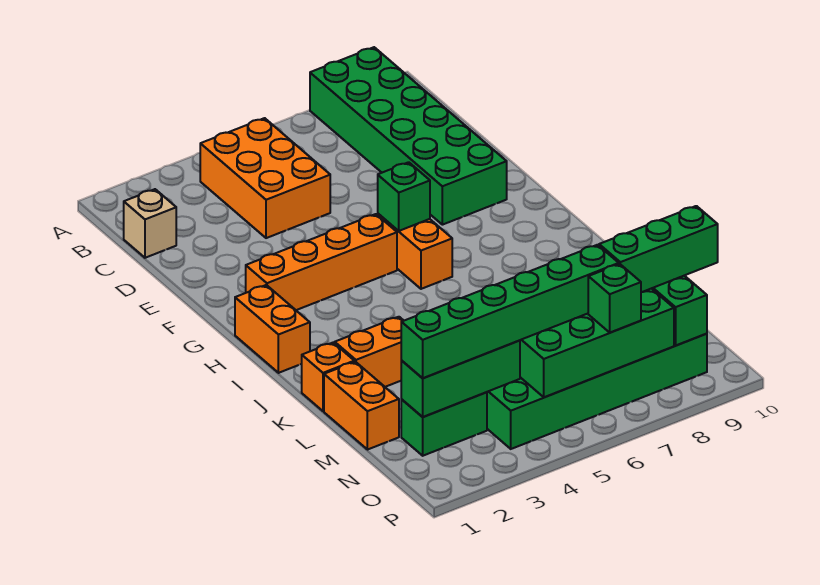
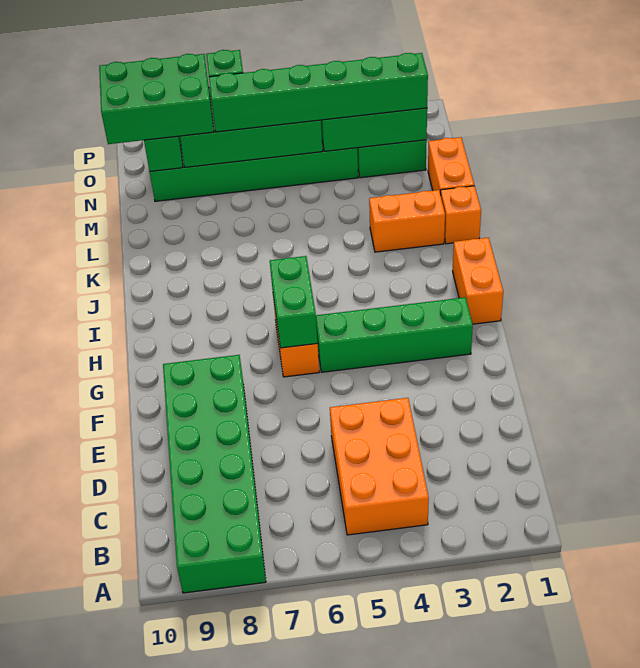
tan 1x1 brick [124,189,176,258] -> none
orange 1x4 brick [246,214,397,310] -> green 1x4 brick [316,297,473,372]
green 1x1 brick [378,162,430,231] -> green 1x2 brick [270,256,318,348]
green 1x3 brick [599,206,718,292] -> green 2x3 brick [99,54,214,144]

